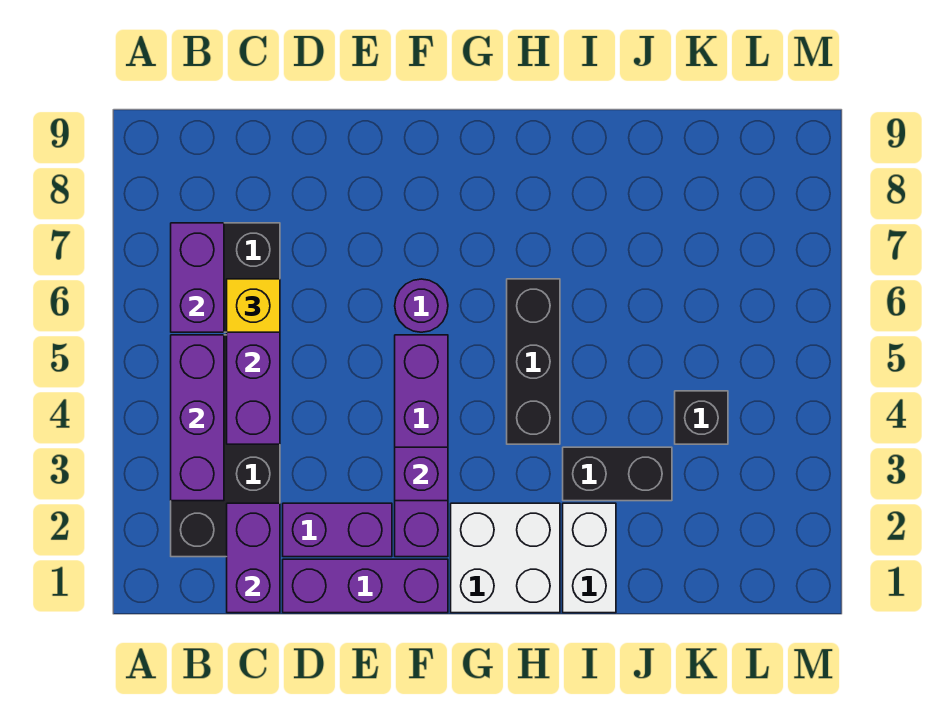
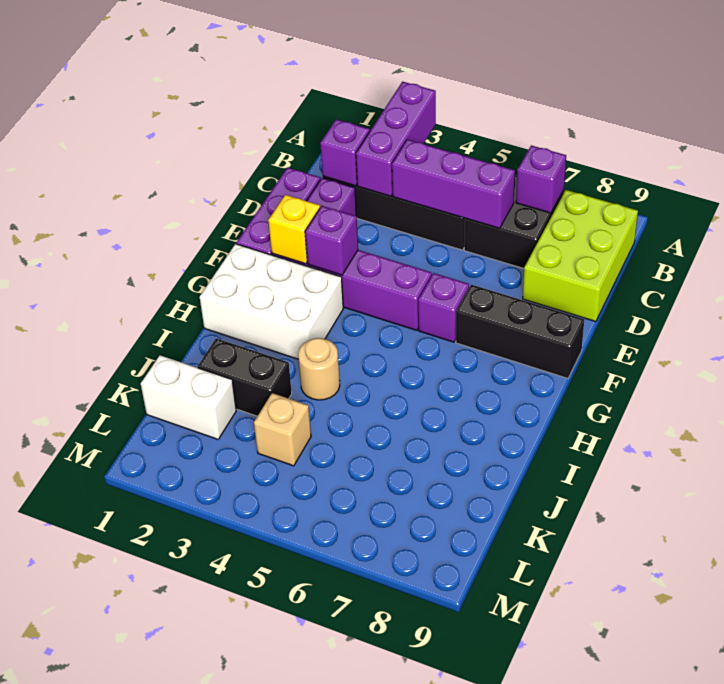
purple 1x3 brick [171,335,224,501] -> purple 1x3 brick turned to [356,82,436,196]
purple 1x2 brick [171,223,224,332] -> purple 1x1 brick [516,145,566,213]
none -> lime 2x3 brick [523,190,638,322]
purple 1x2 brick [227,503,280,613] -> purple 1x1 brick [320,119,370,186]
yellow 1x1 brick [227,279,280,332] -> yellow 1x1 brick moved to [268,195,320,264]
purple 1x1 round brick [395,279,448,332] -> purple 1x1 brick [418,273,469,342]
white 2x2 brick [451,503,560,613] -> white 2x3 brick [200,244,343,359]
black 1x3 brick [507,279,560,444] -> black 1x3 brick moved to [456,285,584,378]
white 1x2 brick [563,503,616,613] -> white 1x2 brick moved to [141,355,236,439]
black 1x2 brick [563,447,672,501] -> black 1x2 brick turned to [198,338,292,416]
none -> tan 1x1 round brick [298,338,340,400]
black 1x1 brick [675,391,728,444] -> tan 1x1 brick [254,393,311,466]

